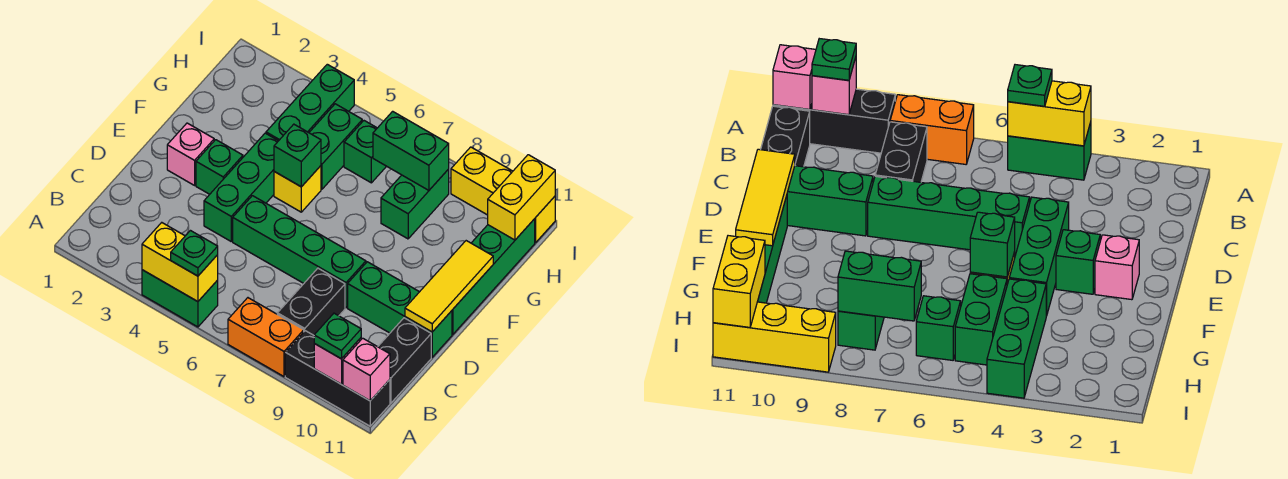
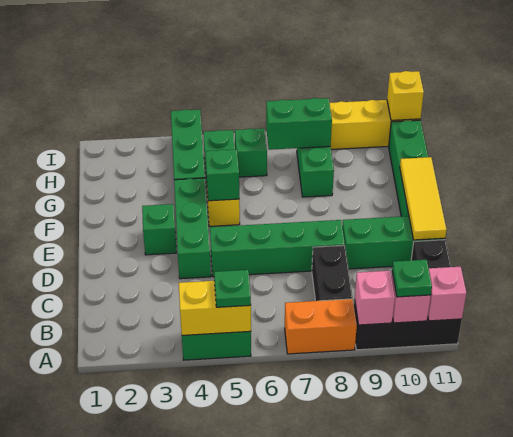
pink 1x1 brick [167,123,214,185] -> pink 1x1 brick moved to [355,271,395,325]
yellow 1x2 brick [488,155,555,240] -> yellow 1x1 brick [387,71,424,120]

